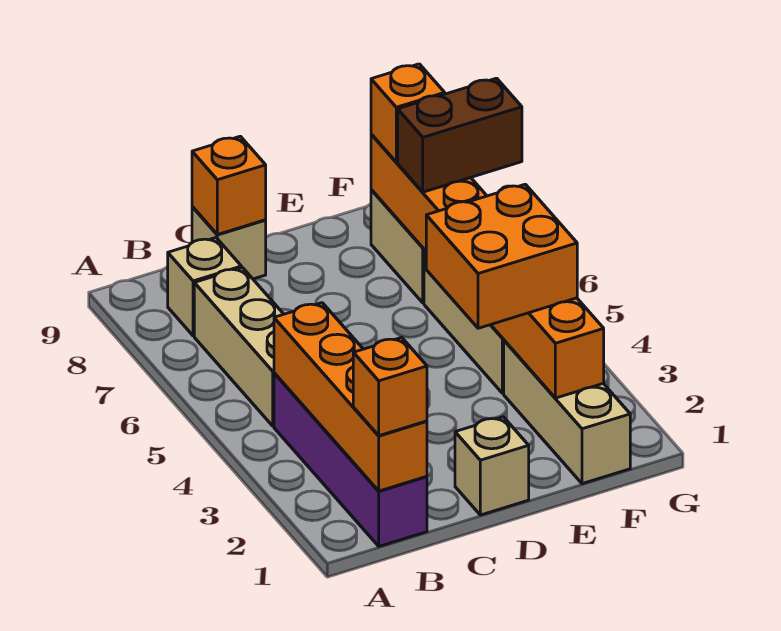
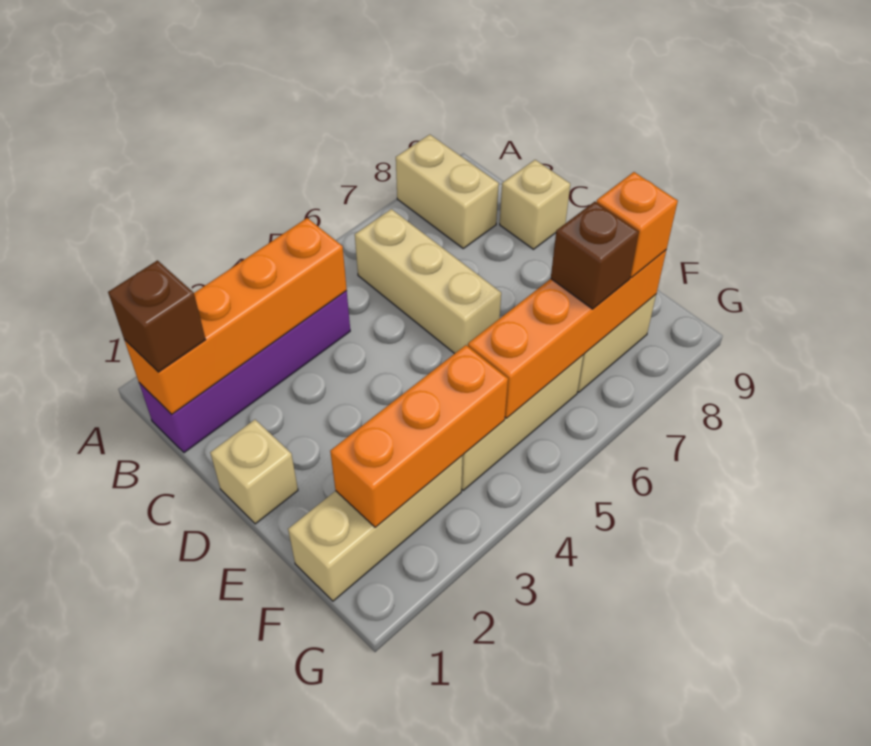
orange 1x1 brick [353,337,427,436] -> brown 1x1 brick [108,260,206,372]
tan 1x3 brick [194,268,283,426] -> tan 1x3 brick turned to [355,209,501,354]
tan 1x1 brick [168,238,241,336] -> tan 1x2 brick [396,135,499,248]
orange 1x1 brick [192,136,266,235] -> none
orange 2x2 brick [426,184,577,328] -> none
brown 1x2 brick [398,78,522,192] -> brown 1x1 brick [551,202,639,309]

